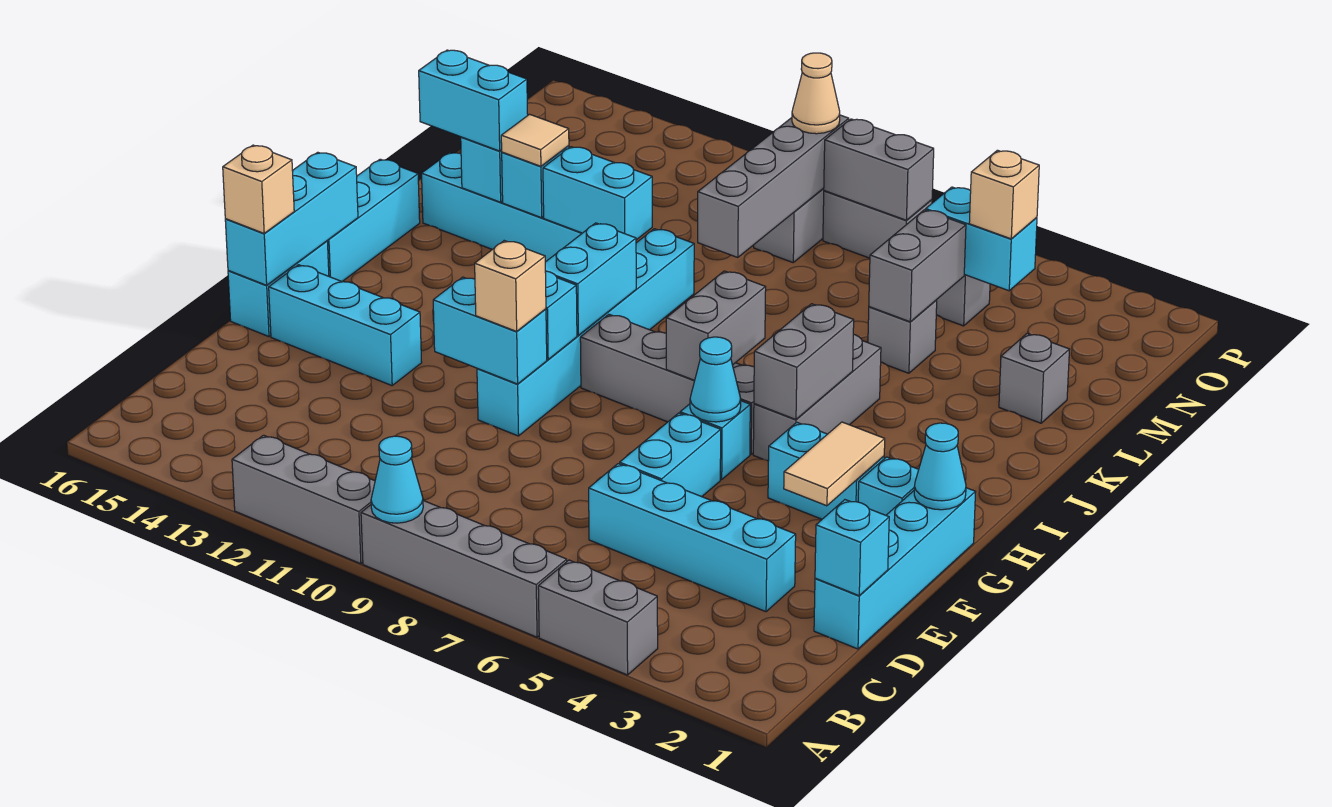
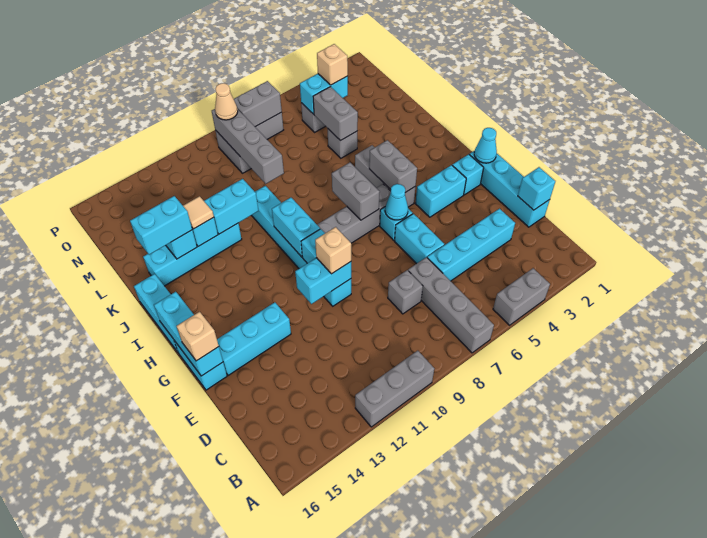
grey 1x4 brick [361,501,567,637] -> grey 1x4 brick turned to [408,257,494,353]
cyan 1x1 cone [371,436,423,523] -> none
tan 1x2 tile [784,422,885,506] -> none
grey 1x1 brick [999,333,1070,423] -> grey 1x1 brick moved to [388,270,423,314]

